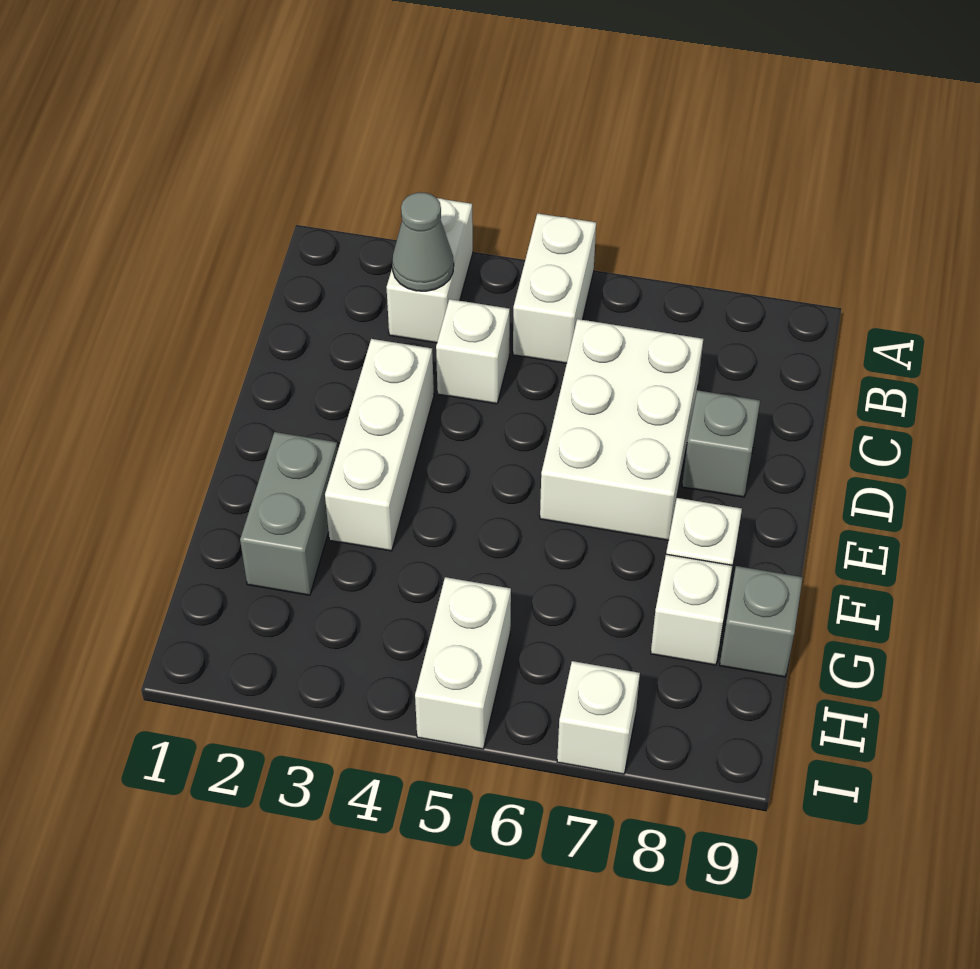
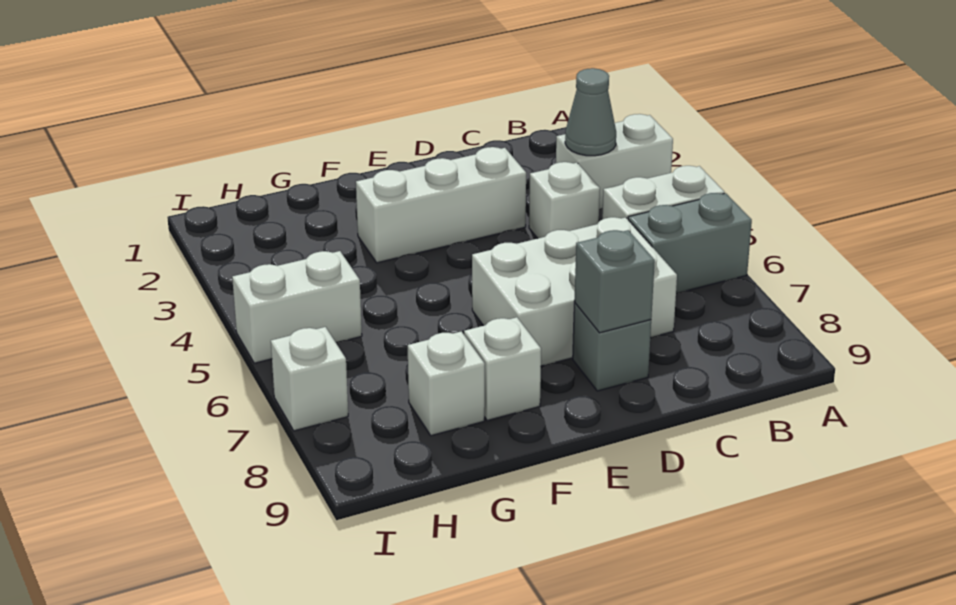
grey 1x2 brick [240,432,338,595] -> grey 1x2 brick moved to [628,193,752,293]
grey 1x1 brick [720,566,803,677] -> grey 1x1 brick moved to [574,230,655,333]

